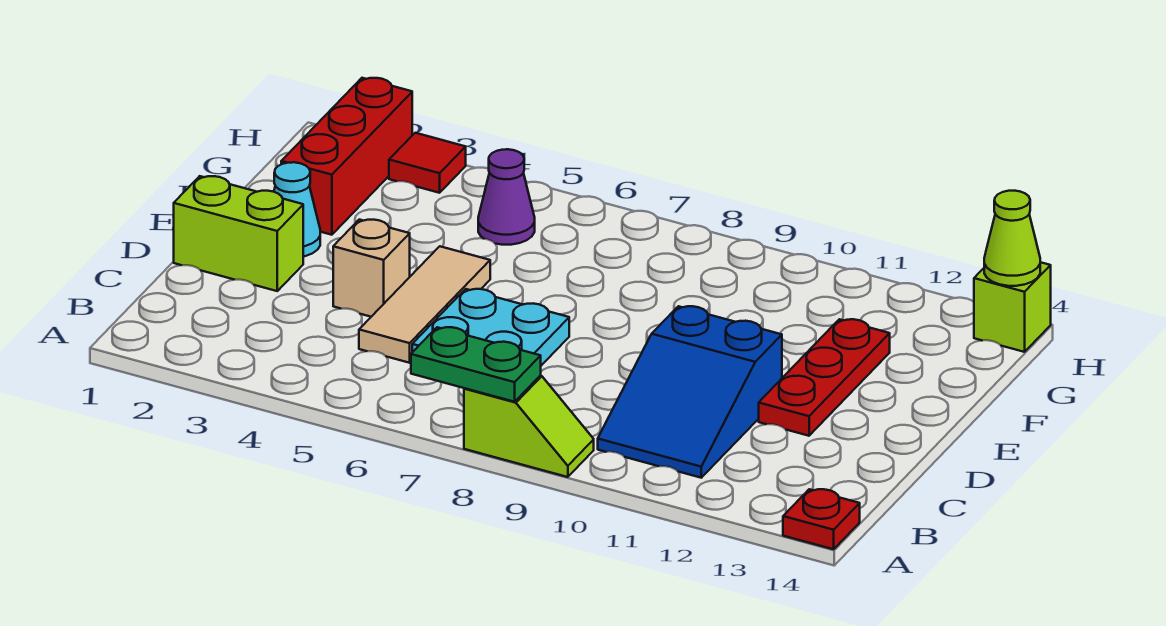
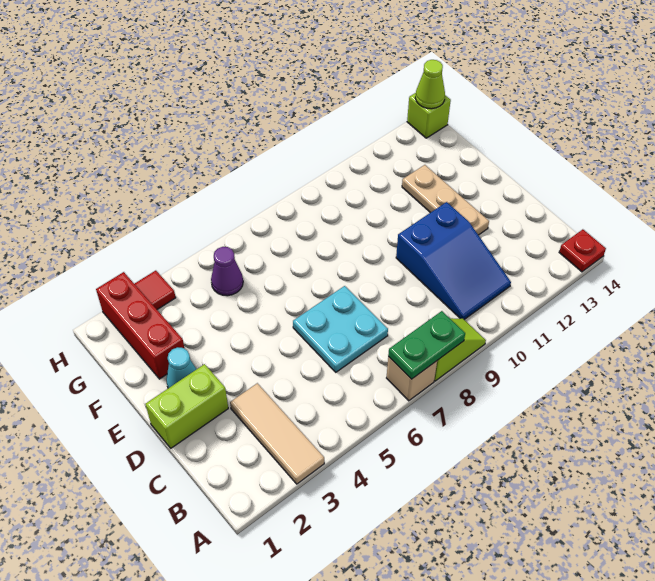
tan 1x3 tile [359,246,490,363] -> tan 1x3 tile moved to [230,383,324,484]
tan 1x1 brick [333,220,410,317] -> tan 1x1 brick moved to [387,357,437,401]
red 1x3 plate [759,319,890,436] -> tan 1x3 plate [402,165,489,235]

